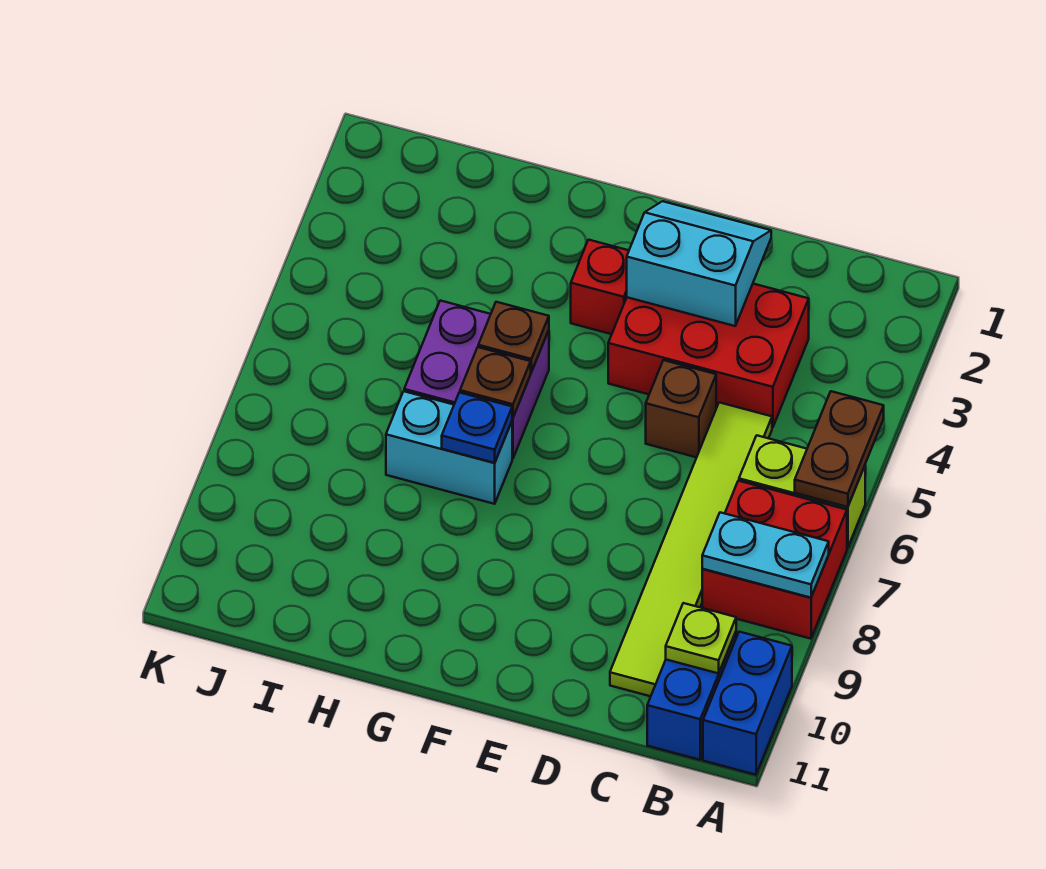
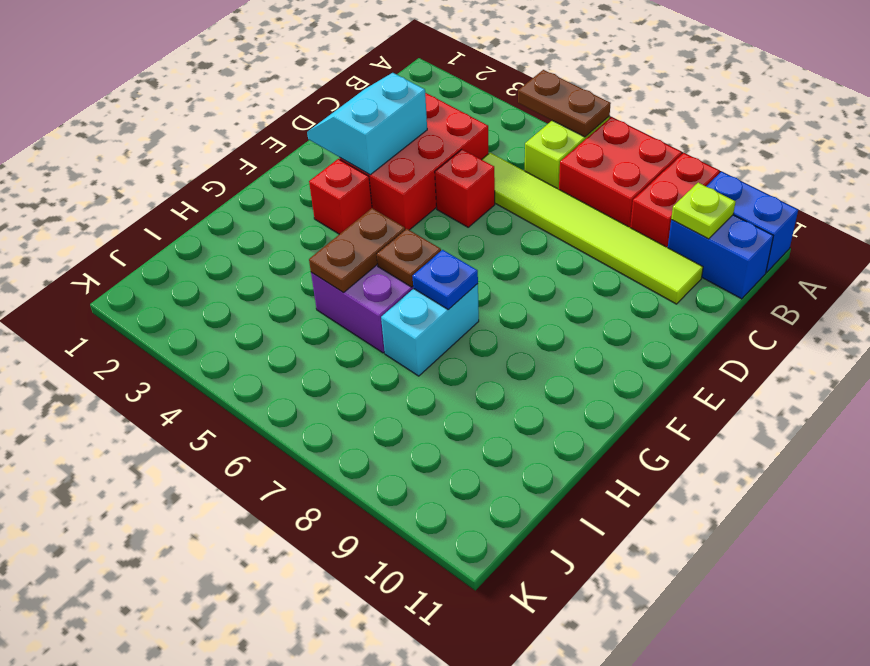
cyan 1x2 plate [702,512,829,598] -> none
none -> red 1x2 brick [630,153,719,247]
brown 1x1 brick [646,360,716,457] -> red 1x1 brick [435,149,495,227]
brown 1x1 plate [478,302,549,372] -> brown 1x2 plate [309,208,405,293]

